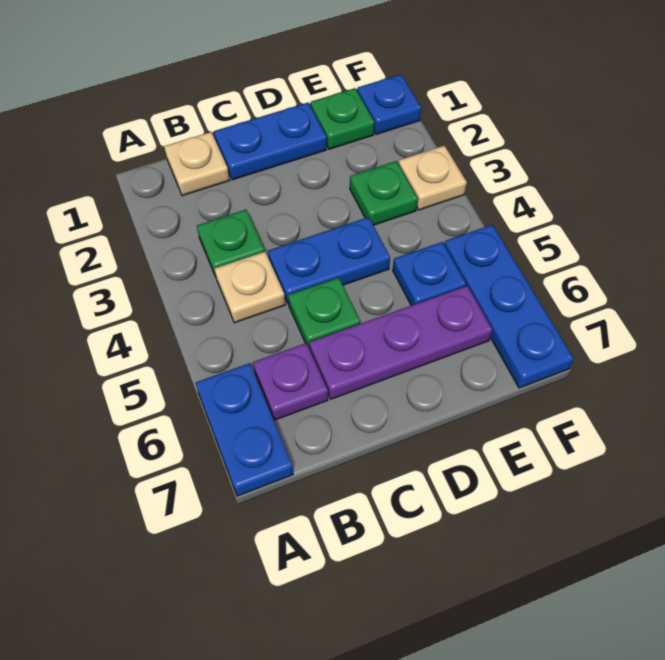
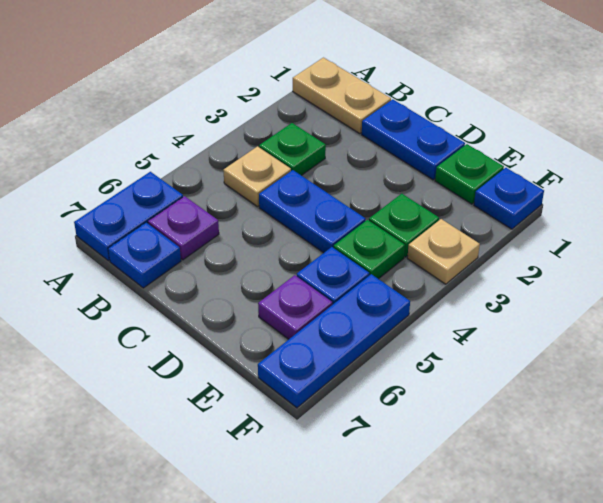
tan 1x1 plate [164,132,230,196] -> tan 1x2 plate [293,58,391,134]
none -> blue 1x1 plate [108,223,181,288]
green 1x1 plate [288,278,360,349] -> green 1x1 plate moved to [334,220,405,279]
purple 1x3 plate [309,286,492,399] -> purple 1x1 plate [258,275,332,339]

